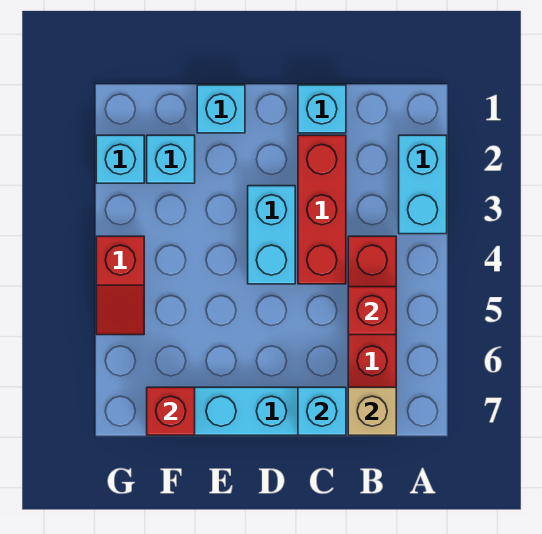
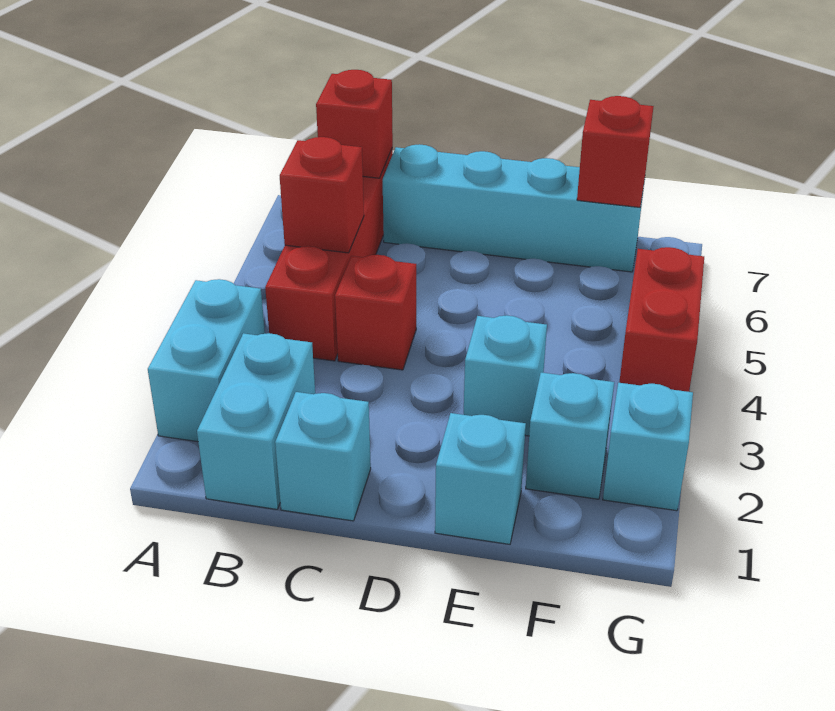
tan 1x1 brick [348,387,396,435] -> red 1x1 brick [316,70,393,178]
red 1x3 brick [298,135,346,284] -> red 1x1 brick [335,255,416,370]
cyan 1x1 brick [298,387,346,435] -> cyan 1x1 brick moved to [464,315,547,436]
cyan 1x2 brick [248,186,295,284] -> cyan 1x2 brick moved to [197,333,315,509]
red 1x2 slope [96,236,144,335] -> red 1x2 brick [619,247,704,392]

